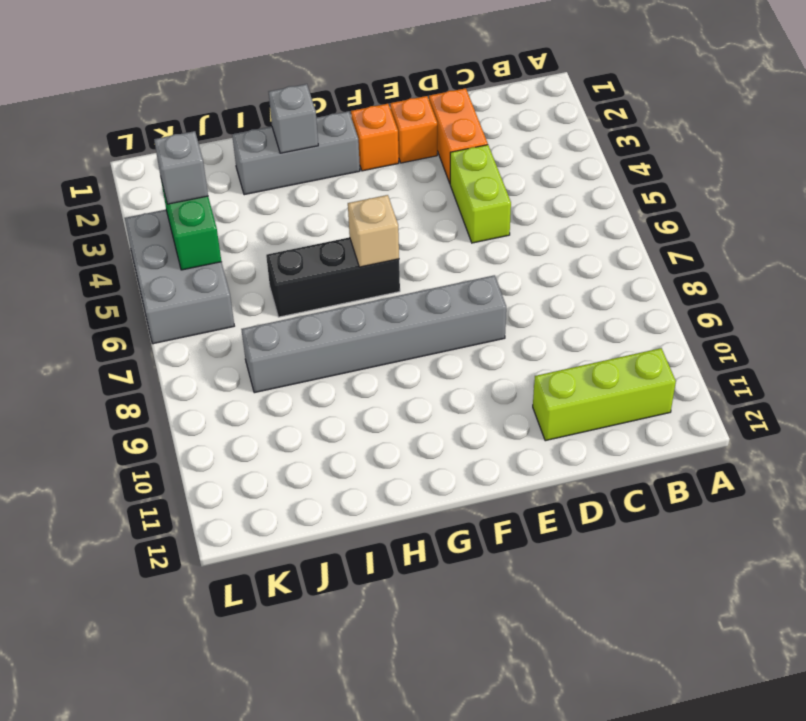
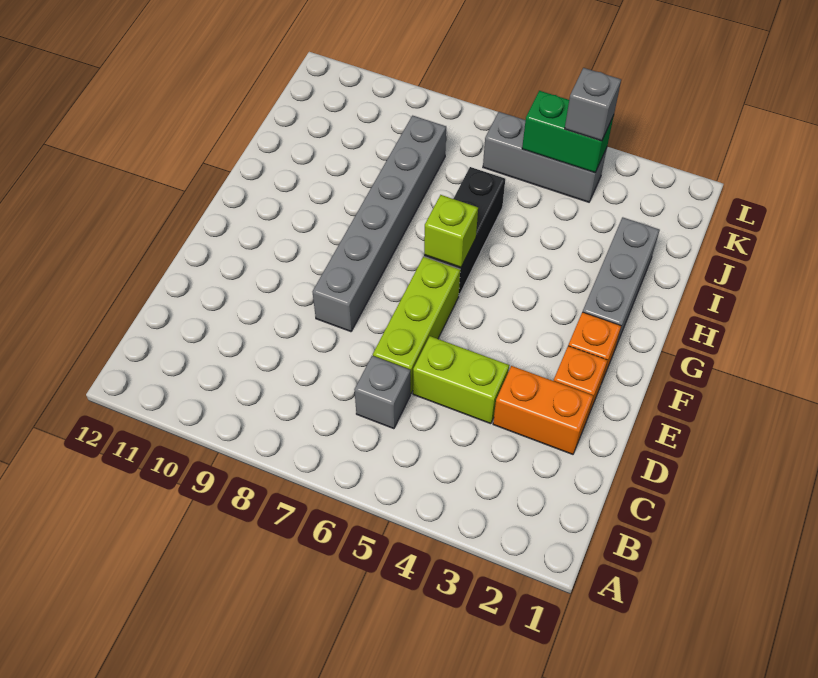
lime 1x3 brick [533,348,676,441] -> lime 1x3 brick moved to [373,257,460,394]
tan 1x1 brick [348,195,399,267] -> lime 1x1 brick [424,195,478,268]
grey 1x1 brick [269,84,318,153] -> grey 1x1 brick moved to [354,356,410,429]
grey 2x3 brick [125,210,234,344] -> grey 1x3 brick [483,112,607,202]

